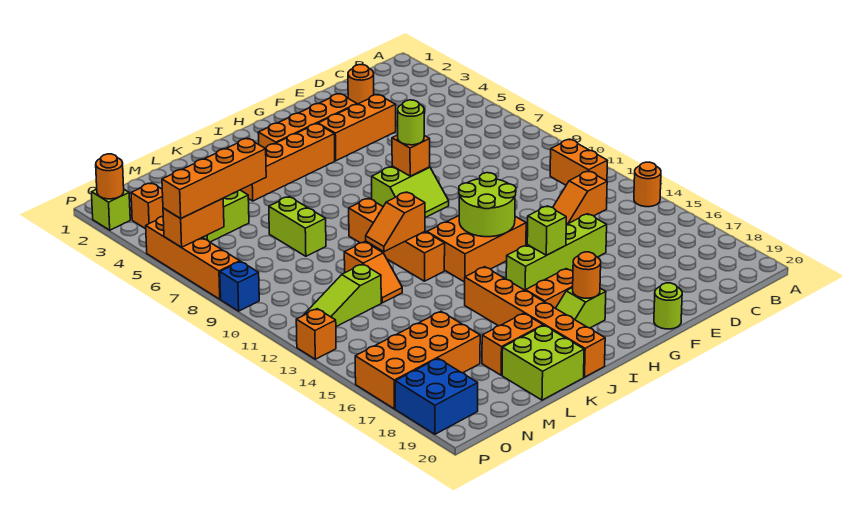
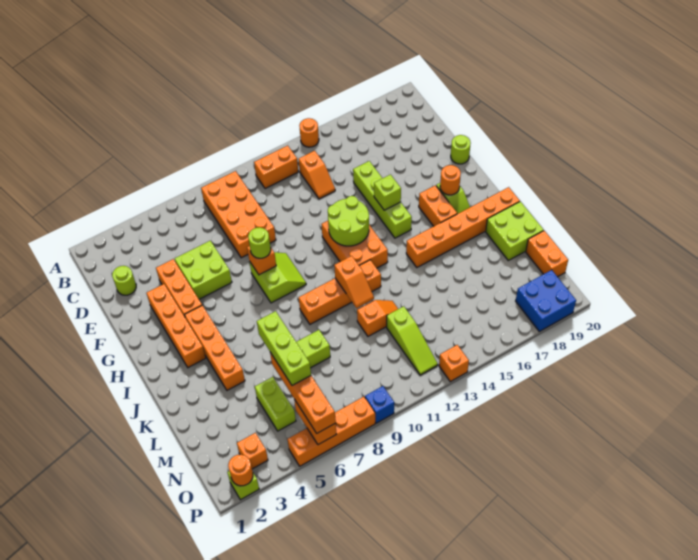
orange 1x1 round brick [348,65,374,104] -> lime 1x1 round brick [112,266,136,295]
none -> lime 2x2 brick [175,241,232,299]
orange 1x2 brick [482,313,543,375] -> orange 1x2 brick moved to [526,231,568,277]
none -> lime 1x3 brick [257,311,311,385]
orange 2x4 brick [355,312,480,409] -> orange 2x4 brick moved to [201,171,276,258]

